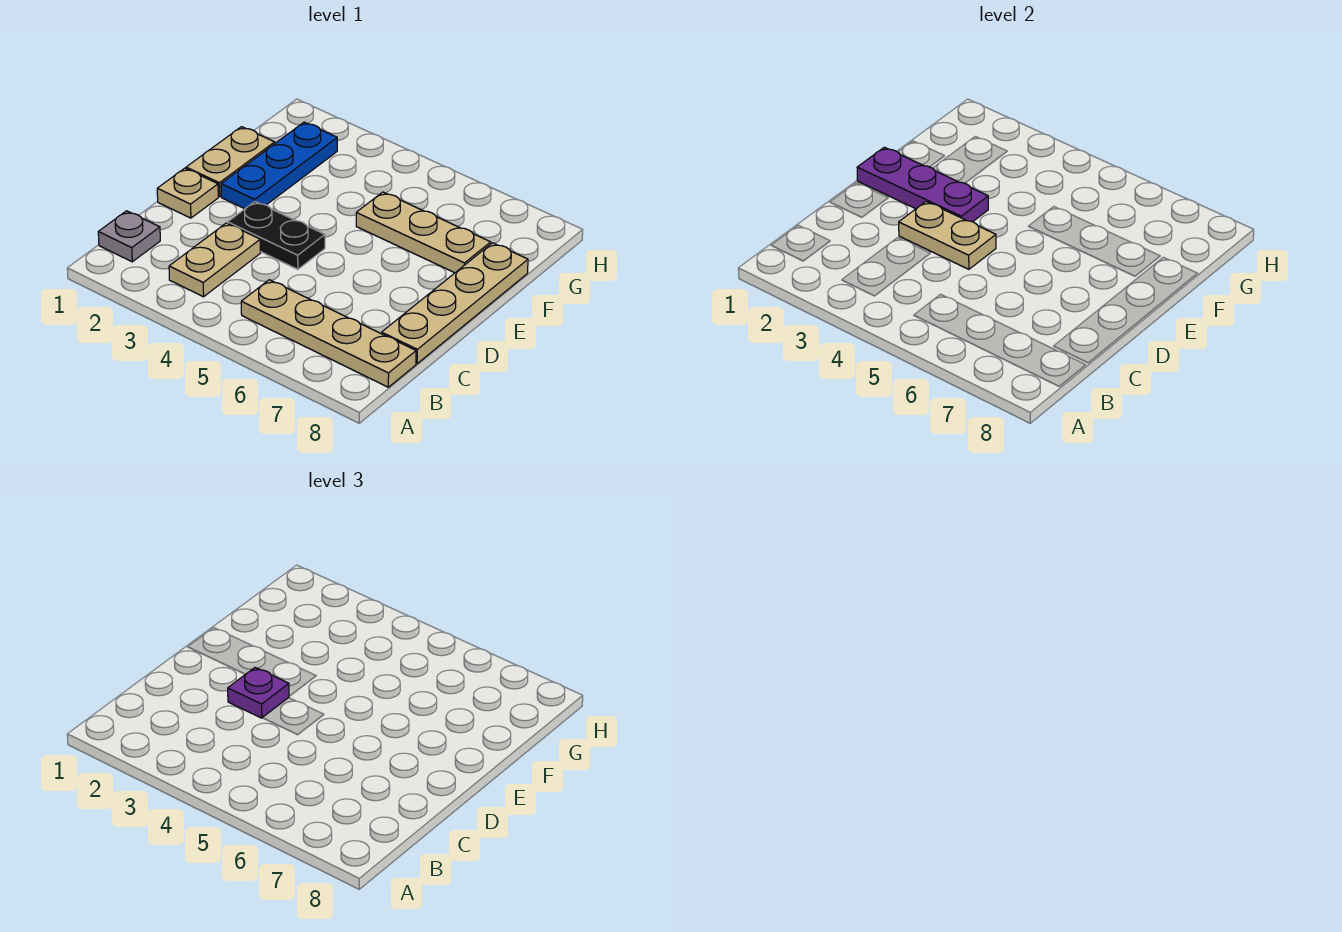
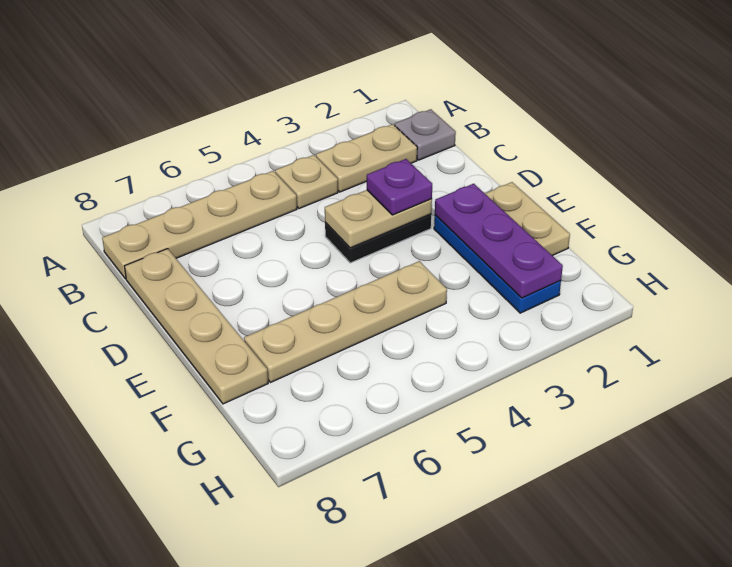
tan 1x2 plate [169,223,260,297] -> tan 1x2 plate turned to [316,124,417,192]
tan 1x1 plate [157,168,218,218] -> tan 1x1 plate moved to [275,155,338,209]
purple 1x3 plate [857,147,988,222] -> purple 1x3 plate turned to [435,184,563,298]
tan 1x3 plate [356,192,491,273] -> tan 1x4 plate [244,261,447,383]

